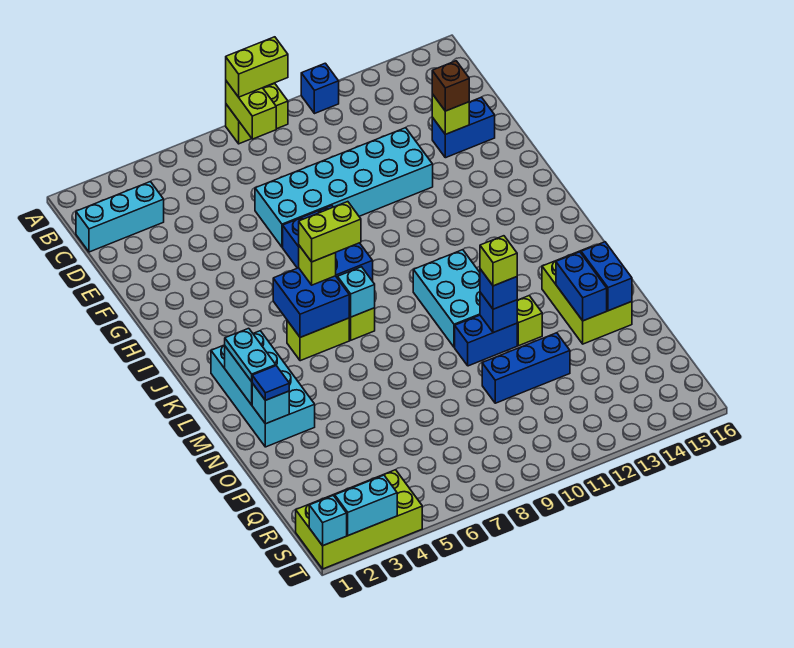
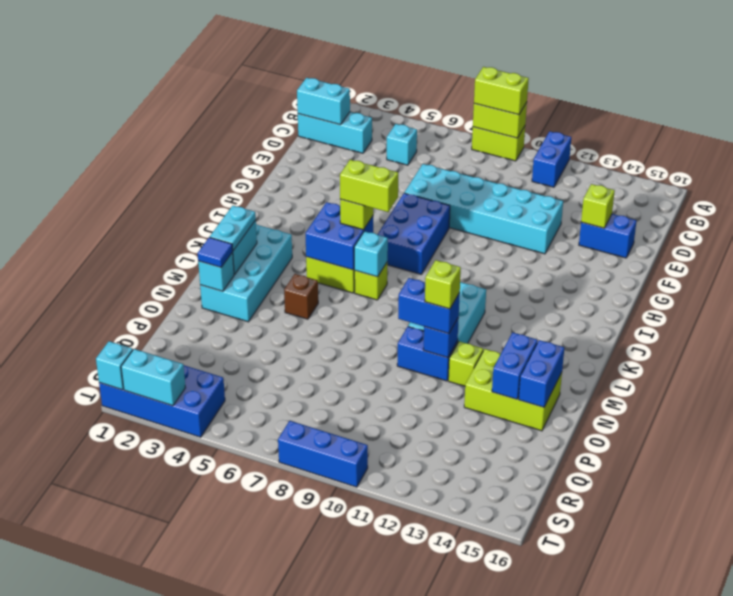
lime 1x2 brick [226,81,276,139] -> lime 1x2 brick turned to [473,102,527,138]
blue 1x1 brick [301,63,339,114] -> blue 1x2 brick [532,131,571,187]
none -> cyan 1x2 brick [297,78,350,125]
none -> cyan 1x1 brick [387,124,417,165]
brown 1x1 brick [432,61,469,111] -> brown 1x1 brick moved to [284,274,318,319]
lime 2x3 brick [542,246,632,344] -> lime 2x3 brick turned to [464,349,562,431]
blue 1x1 brick [480,269,517,309] -> blue 1x2 brick [398,278,460,334]
blue 1x3 brick [482,333,570,403] -> blue 1x3 brick moved to [278,421,368,487]
lime 2x4 brick [296,470,422,569] -> blue 2x4 brick [99,365,225,437]

